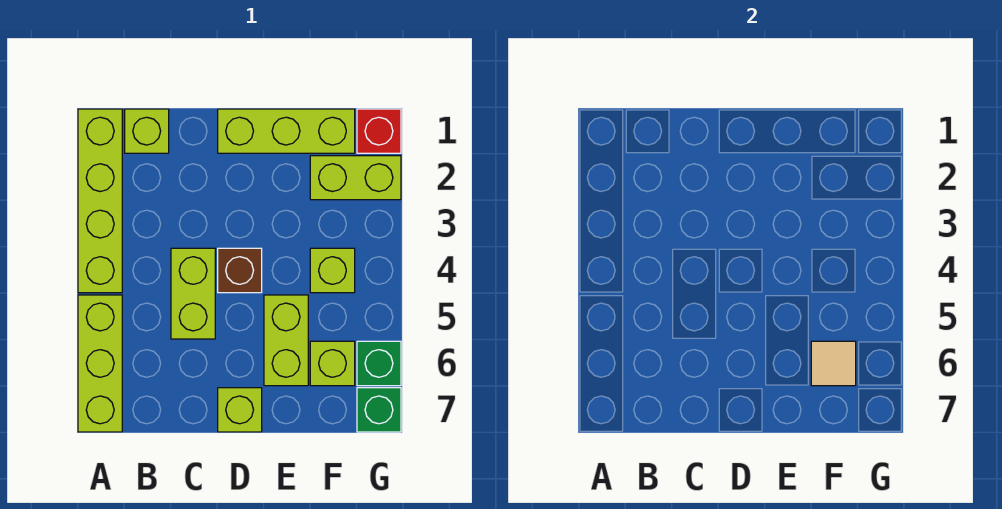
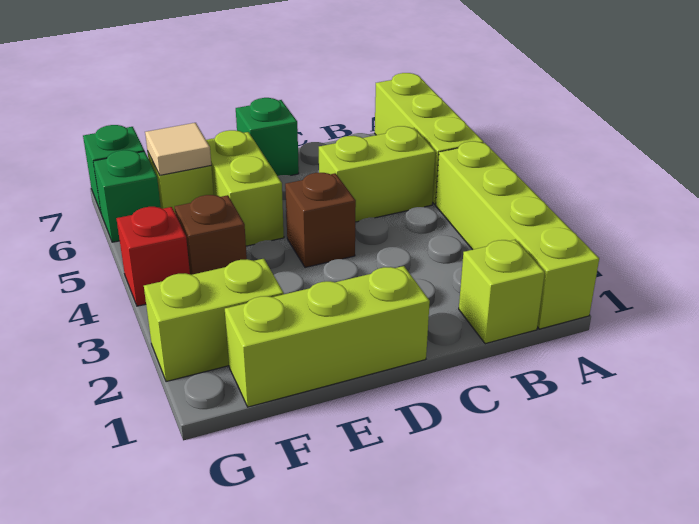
lime 1x2 brick [171,248,215,339] -> lime 1x2 brick turned to [319,126,435,222]
lime 1x1 brick [218,388,262,432] -> green 1x1 brick [236,98,299,176]
lime 1x1 brick [310,248,355,293] -> brown 1x1 brick [175,195,247,275]
red 1x1 brick [357,109,401,153] -> red 1x1 brick moved to [116,207,190,306]

